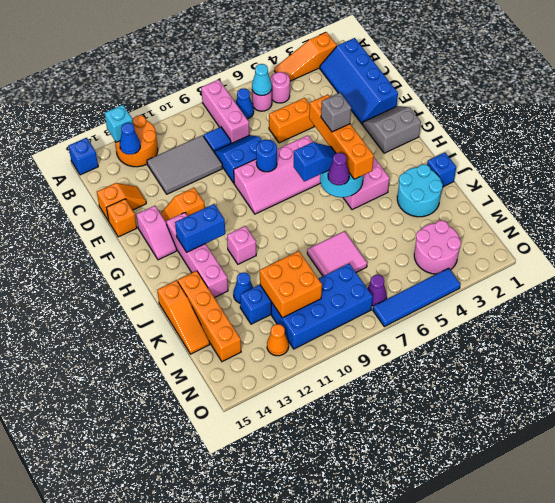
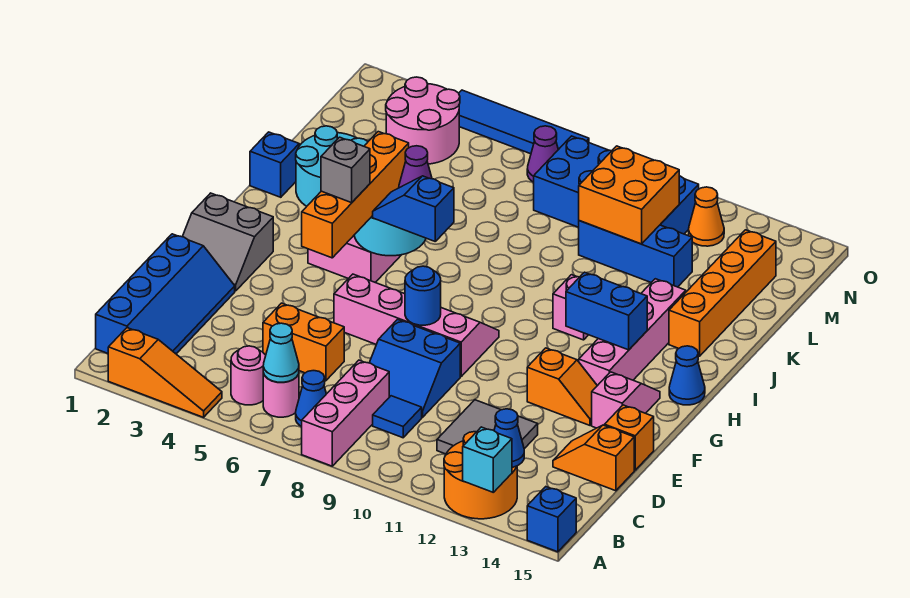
grey 2x3 tile [147,135,223,194] -> grey 2x2 tile [437,400,538,454]
orange 1x3 slope [157,280,210,354] -> none
pink 2x2 tile [307,231,367,276] -> none
blue 1x1 cone [233,272,253,303] -> blue 1x1 cone moved to [669,346,705,405]

